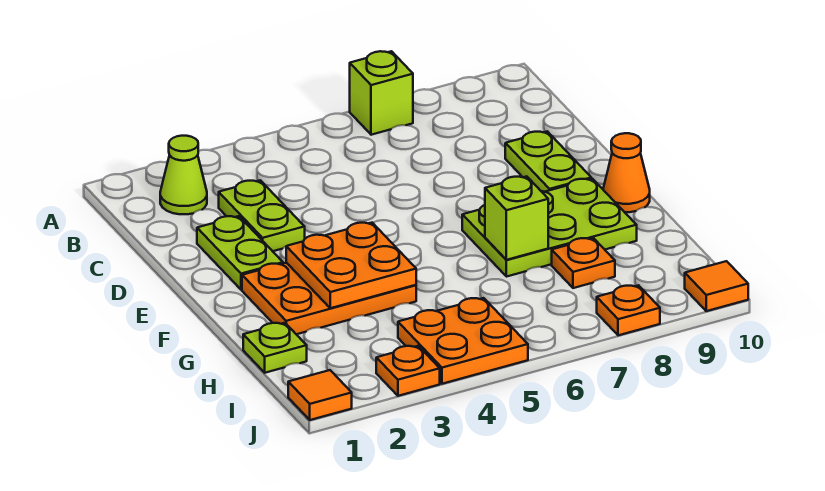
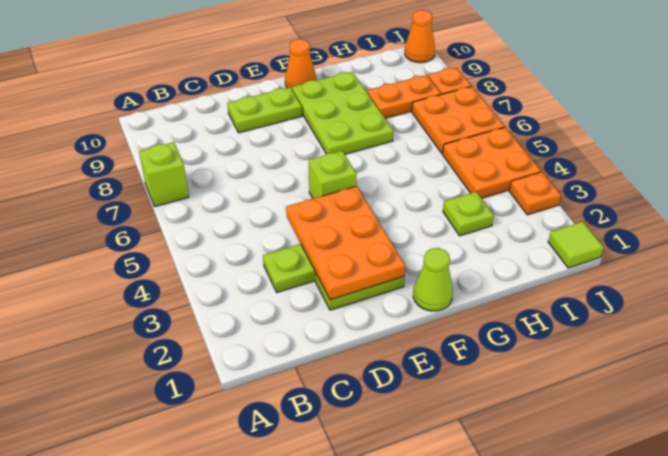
lime 1x1 cone [160,136,207,214] -> lime 1x1 cone moved to [413,248,453,311]
orange 2x3 plate [242,263,416,334] -> orange 2x3 plate moved to [286,186,406,300]
orange 2x2 plate [286,223,416,308] -> orange 2x2 plate moved to [412,86,505,154]
lime 1x1 brick [485,176,548,260] -> lime 1x1 brick moved to [309,151,357,198]
lime 1x1 plate [243,323,307,373] -> lime 1x1 plate moved to [443,192,494,236]
orange 1x1 plate [552,238,615,288] -> orange 1x2 plate [367,75,441,118]
orange 1x1 tile [288,370,352,420] -> lime 1x1 tile [548,222,604,268]
orange 1x1 tile [685,261,748,311] -> orange 1x1 cone [405,10,435,63]

